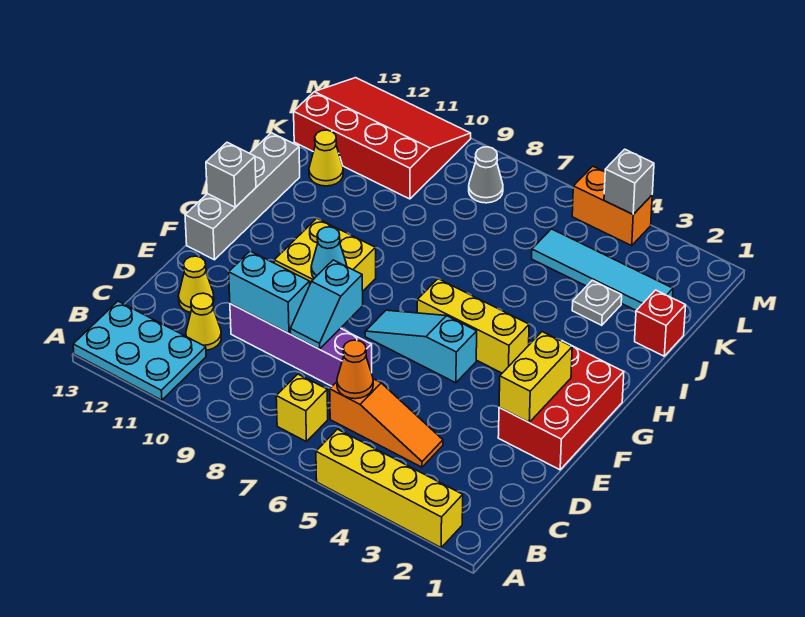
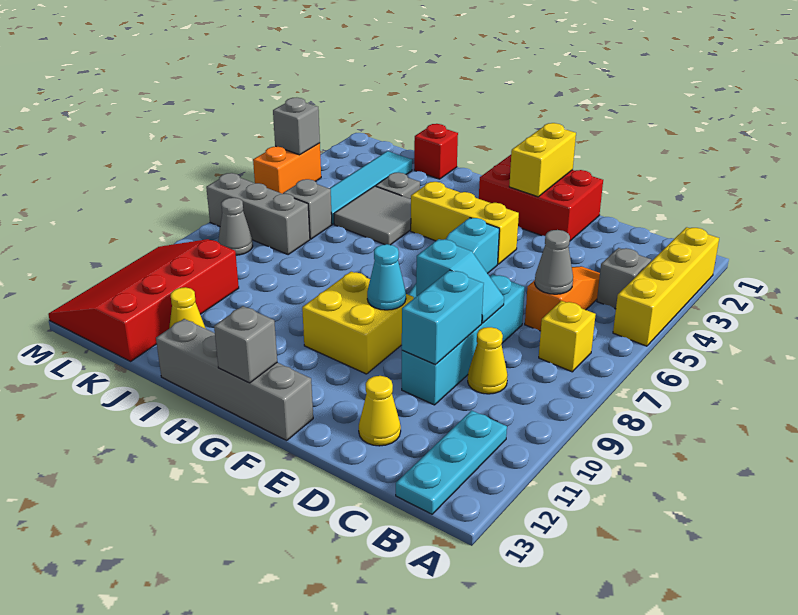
cyan 2x3 plate [73,301,206,400] -> cyan 1x3 plate [396,410,507,514]
none -> grey 1x1 brick [597,248,651,309]
orange 1x1 cone [337,340,373,399] -> grey 1x1 cone [535,230,573,294]
yellow 1x1 cone [186,293,221,350] -> yellow 1x1 cone moved to [468,327,507,394]
purple 1x4 brick [230,304,372,386] -> cyan 1x4 brick [402,274,525,405]
yellow 1x2 brick [499,332,572,422] -> yellow 1x2 brick turned to [509,123,576,197]
yellow 1x3 brick [417,279,529,373] -> yellow 1x3 brick turned to [411,182,519,264]
none -> grey 2x2 tile [334,186,411,245]
none -> grey 1x1 brick [283,179,332,239]
none -> grey 1x3 brick [206,173,310,254]

